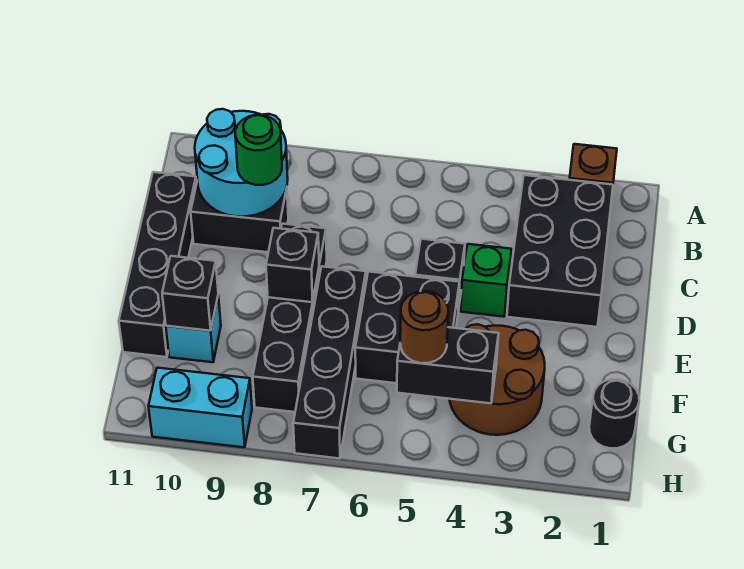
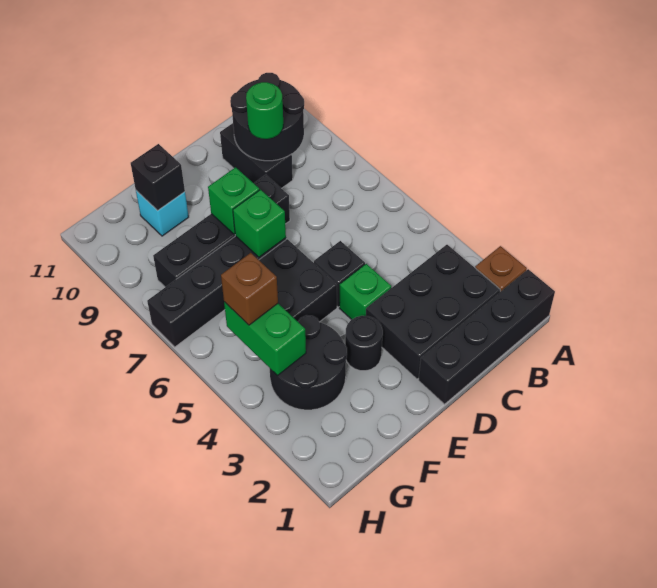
cyan 2x2 round brick [195,109,288,217] -> black 2x2 round brick [230,73,304,161]
black 1x4 brick [119,172,197,357] -> black 1x4 brick moved to [418,269,555,404]
none -> green 1x1 brick [233,190,286,257]
black 1x1 brick [266,228,319,302] -> green 1x1 brick [208,167,259,235]
brown 2x2 round brick [450,324,545,435] -> black 2x2 round brick [270,315,347,410]
black 1x1 round brick [589,379,639,448] -> black 1x1 round brick moved to [345,316,383,371]
black 1x2 brick [397,327,499,403] -> green 1x2 brick [224,302,306,375]
brown 1x1 round brick [400,291,448,363] -> brown 1x1 brick [221,253,278,325]
cyan 1x2 brick [148,368,252,447] -> none

